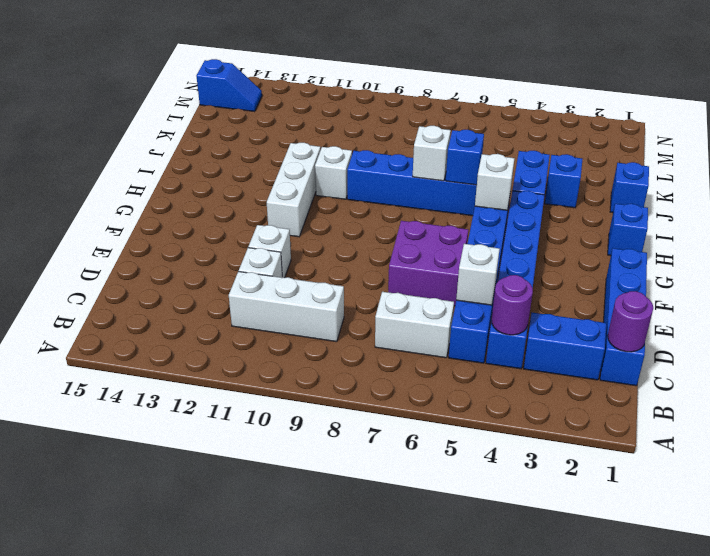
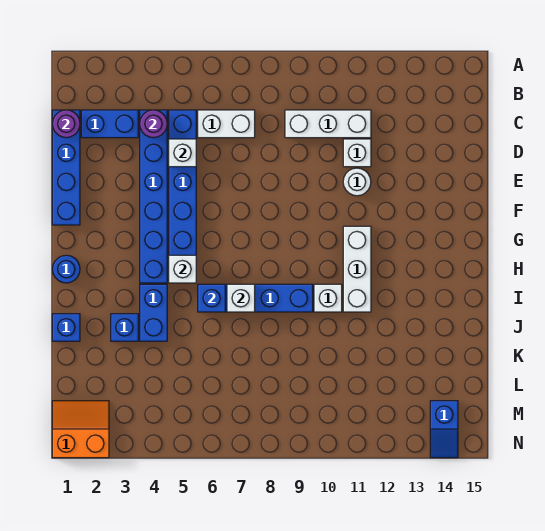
purple 2x2 brick [388,221,468,306] -> none
white 1x1 brick [248,225,291,278] -> white 1x1 round brick [343,168,371,196]
blue 1x1 brick [608,204,648,256] -> blue 1x1 round brick [52,255,80,283]
none -> orange 2x2 slope [52,401,109,458]
blue 1x2 slope [196,59,262,111] -> blue 1x2 slope turned to [430,401,458,458]

